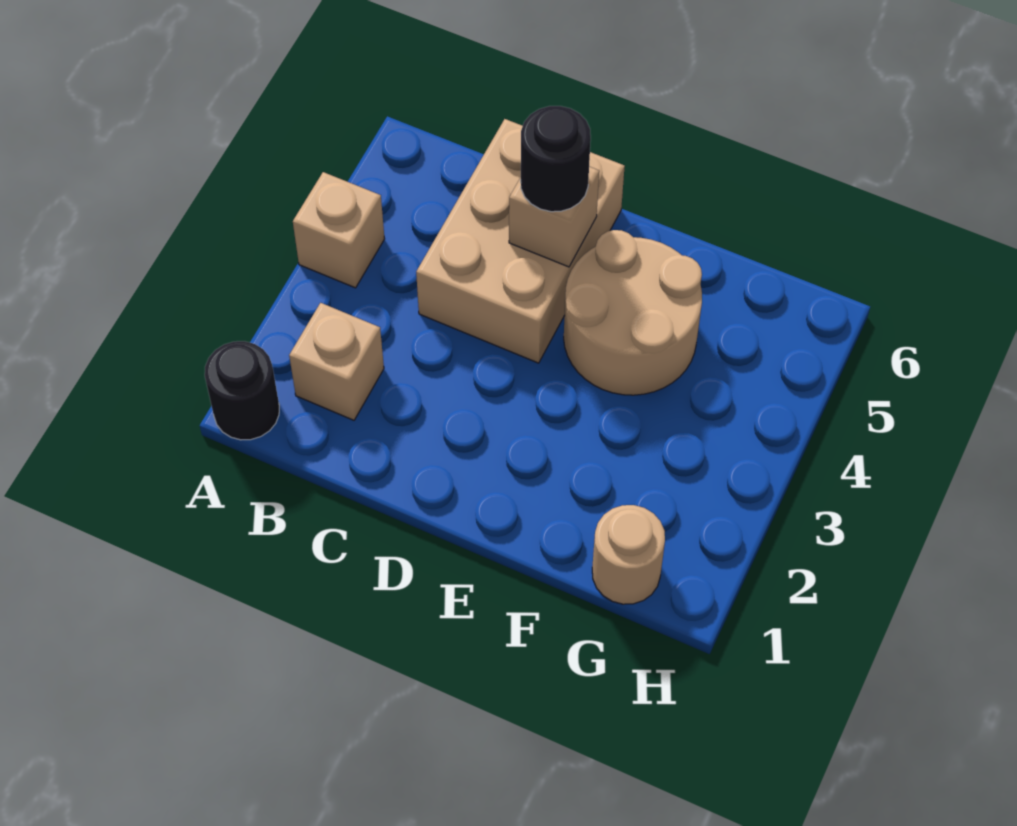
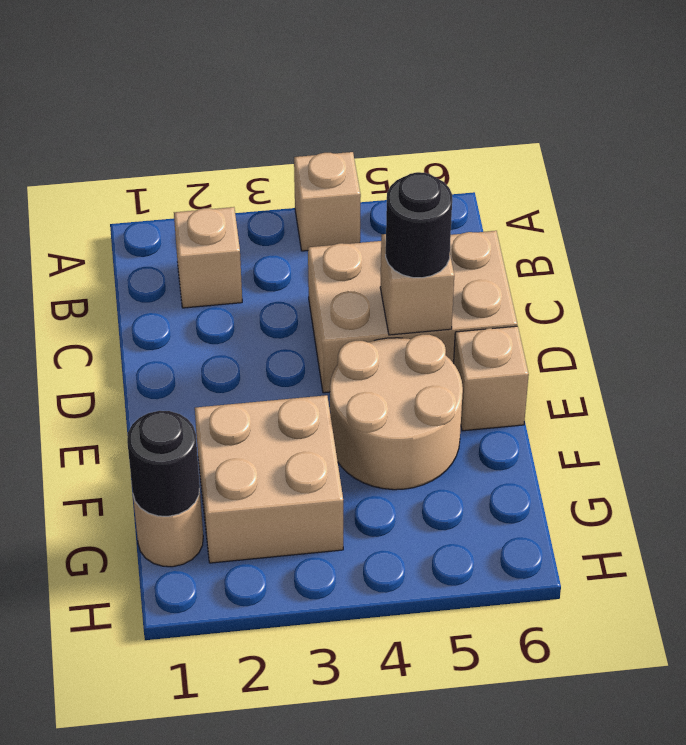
black 1x1 round brick [205,341,279,440] -> black 1x1 round brick moved to [127,411,200,516]
none -> tan 1x1 brick [454,326,529,431]
none -> tan 2x2 brick [195,395,343,563]

